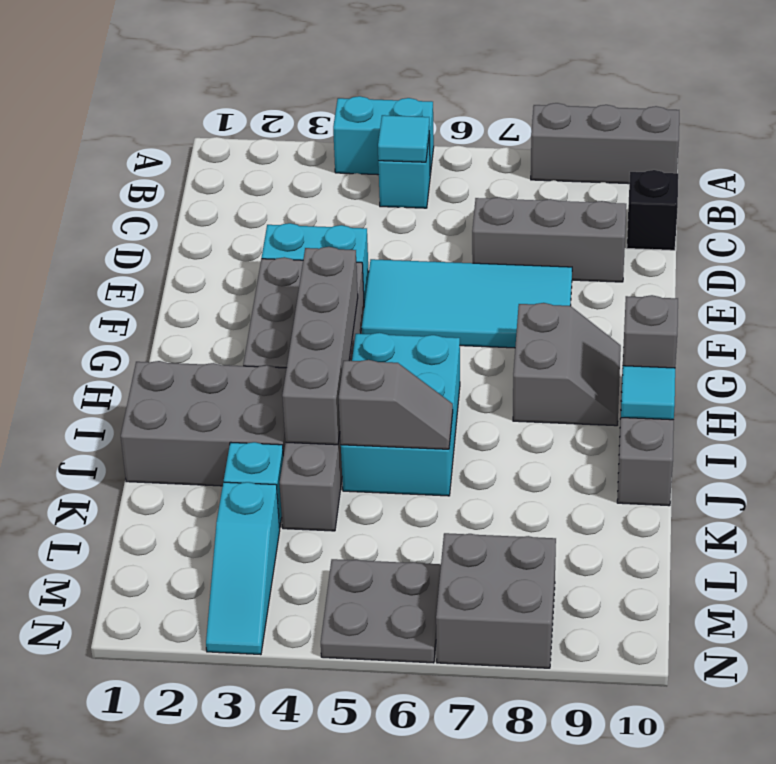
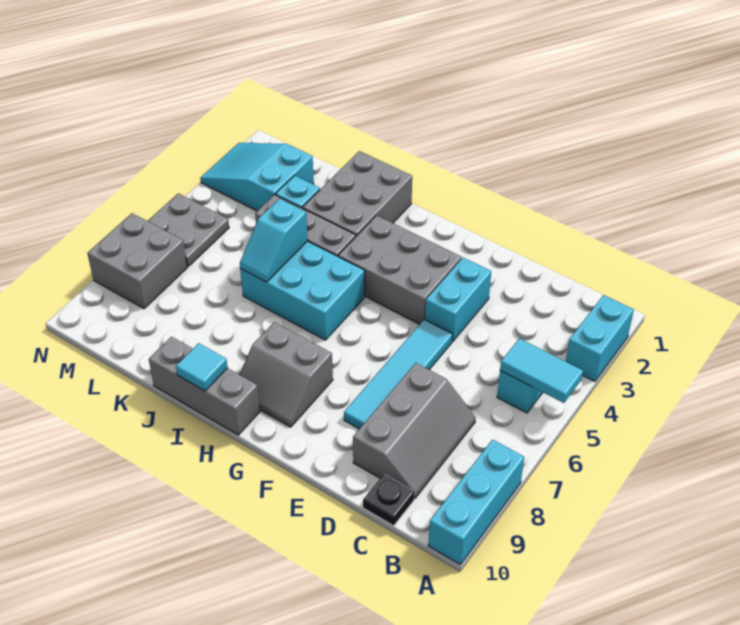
cyan 1x2 brick [333,96,434,175] -> cyan 1x2 brick moved to [566,295,634,381]
grey 1x3 brick [531,103,679,184] -> cyan 1x3 brick [428,440,524,565]
cyan 1x1 tile [378,115,429,162] -> cyan 1x2 tile [500,338,583,403]
black 1x1 brick [627,170,678,250] -> black 1x1 plate [363,474,415,526]
cyan 2x4 tile [362,259,572,348] -> cyan 1x4 tile [344,319,453,429]
grey 1x4 brick [282,247,358,445] -> none
grey 1x1 brick [623,295,678,368] -> none
grey 1x2 slope [339,360,453,449] -> cyan 1x2 slope [240,199,308,282]
cyan 1x3 slope [206,482,280,655] -> cyan 2x3 slope [200,143,314,211]

